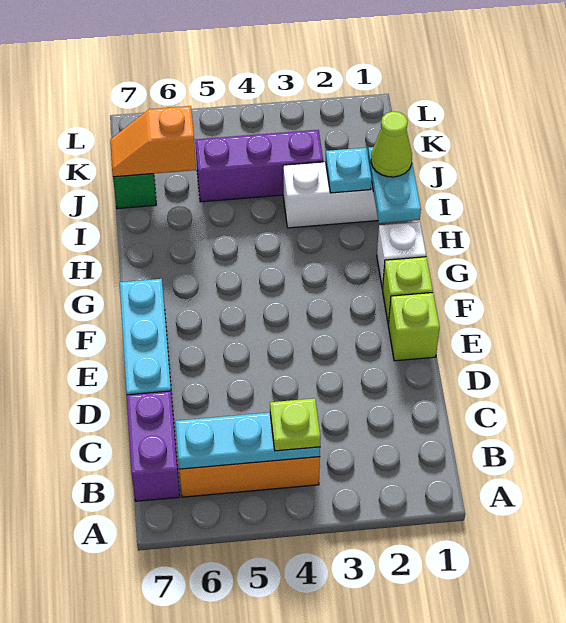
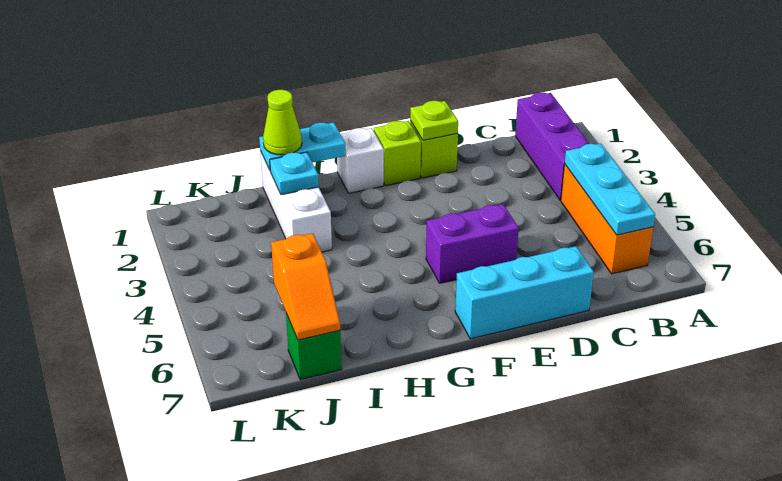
lime 1x1 plate [270,398,321,451] -> lime 1x1 plate moved to [410,101,458,140]
purple 1x2 brick [127,391,180,501] -> purple 1x2 brick moved to [426,204,519,283]
purple 1x3 brick [195,130,323,202] -> purple 1x3 brick moved to [515,93,590,200]

